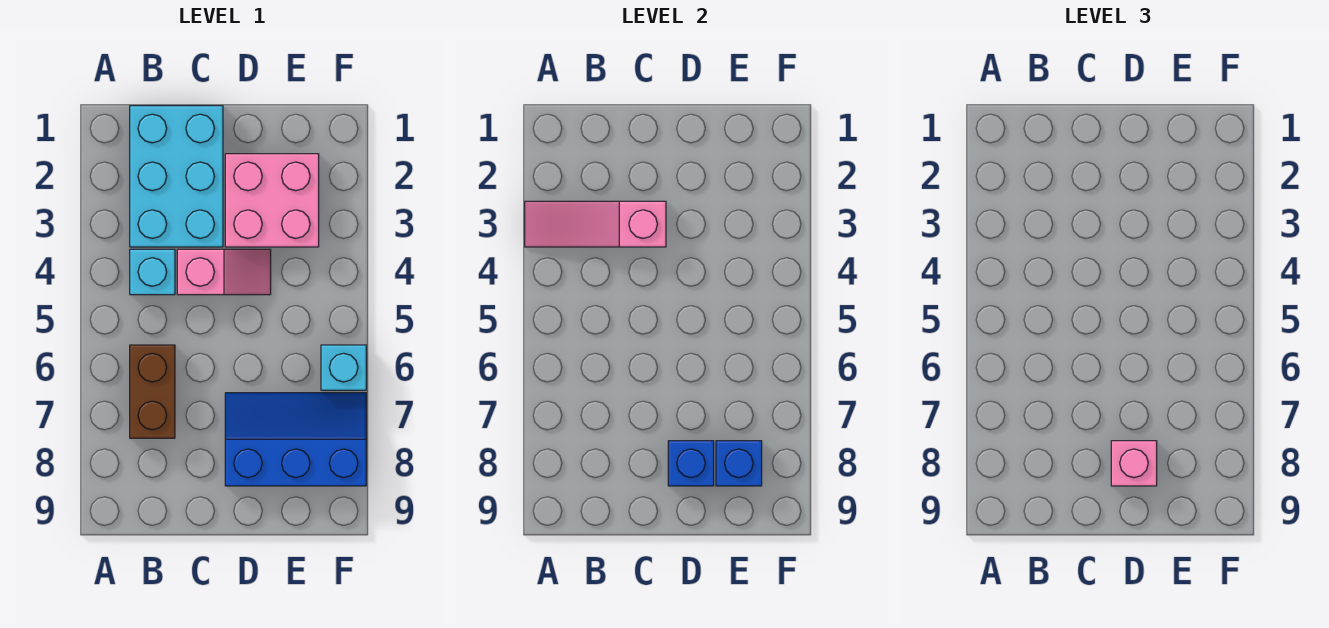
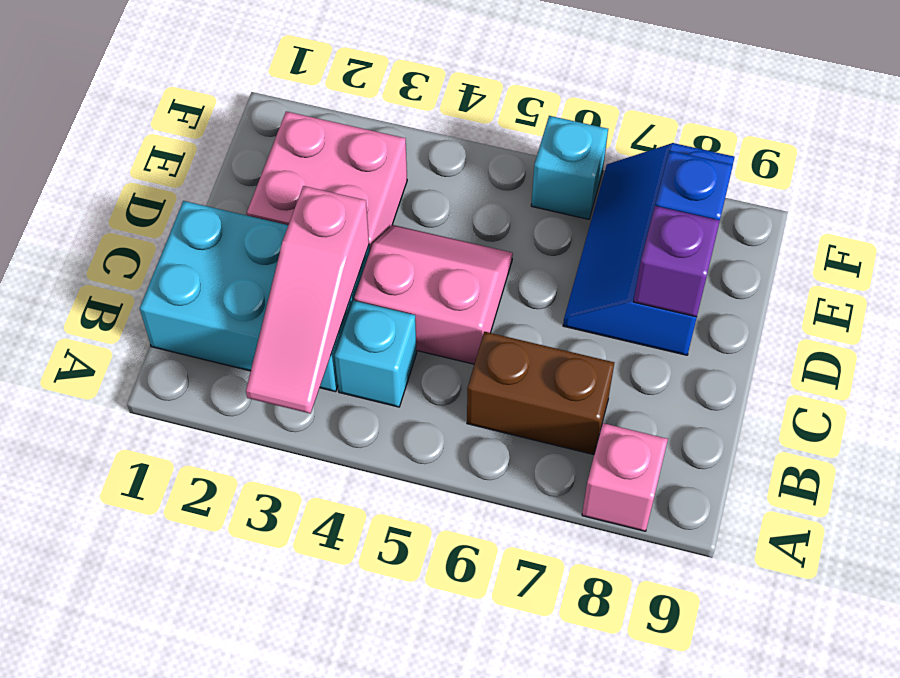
pink 1x2 slope [177,249,271,295] -> pink 2x2 slope [354,225,513,364]
blue 1x1 brick [668,441,714,486] -> purple 1x1 brick [634,206,720,317]
pink 1x1 brick [1111,441,1157,486] -> pink 1x1 brick moved to [582,423,668,531]

